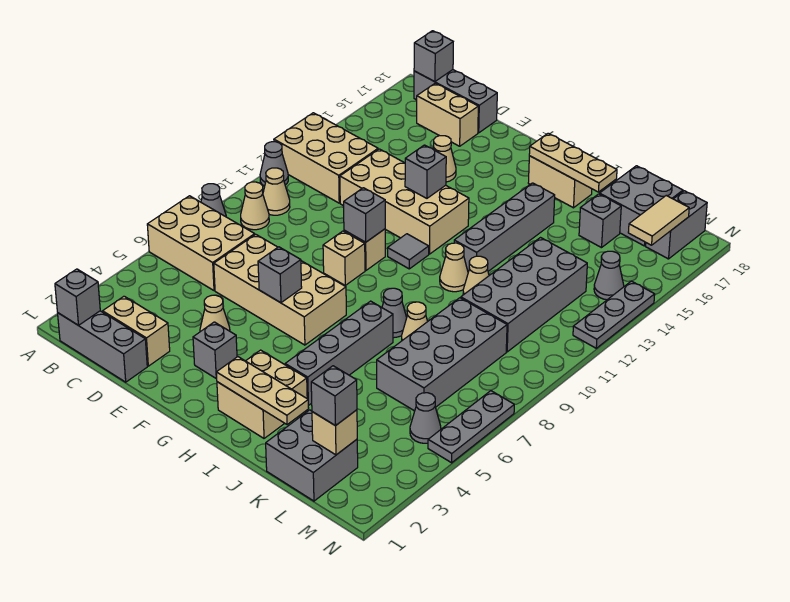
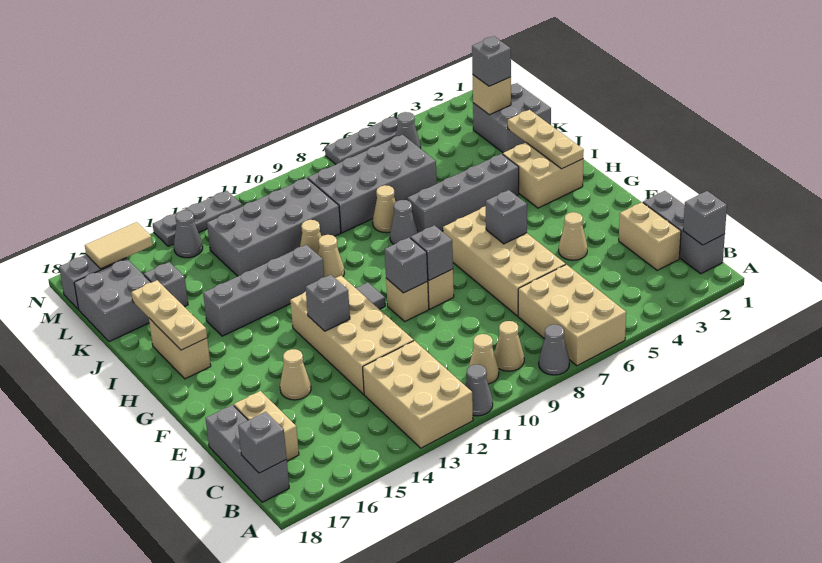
grey 1x1 brick [193,322,237,378] -> grey 1x1 brick moved to [410,225,453,280]

